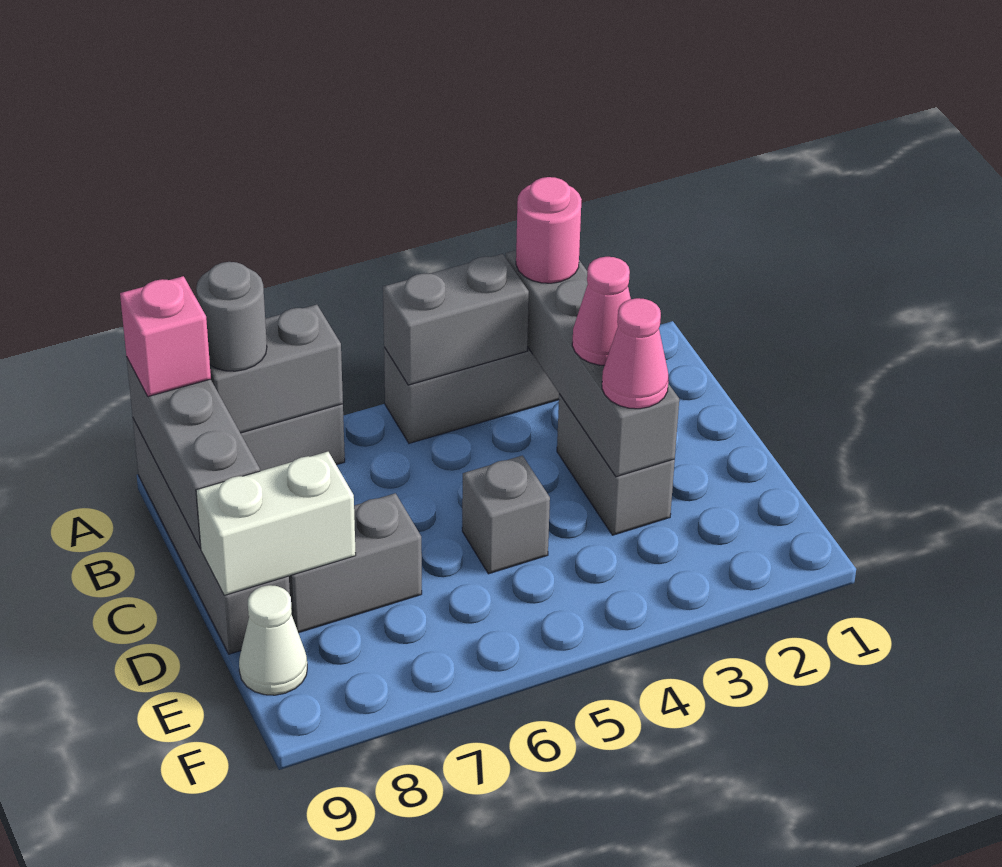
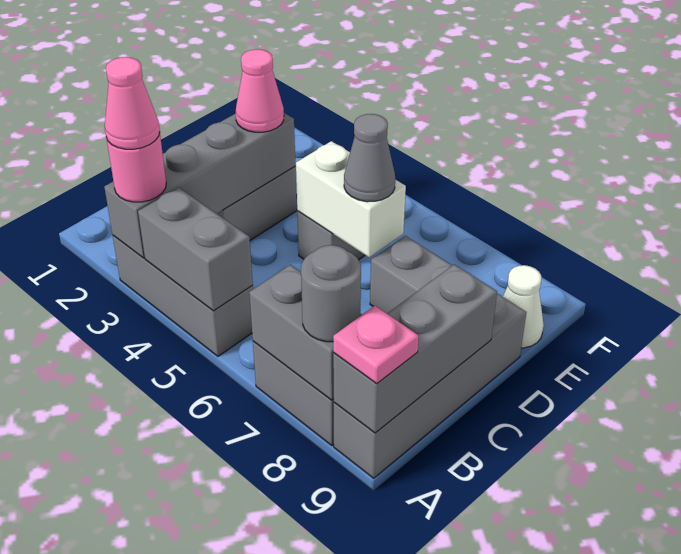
pink 1x1 brick [120,276,211,397] -> pink 1x1 plate [333,306,419,383]
pink 1x1 cone [572,257,631,365] -> pink 1x1 cone moved to [105,57,160,149]
none -> grey 1x1 cone [344,114,395,202]
white 1x2 brick [196,452,356,595] -> white 1x2 brick moved to [296,141,406,257]

